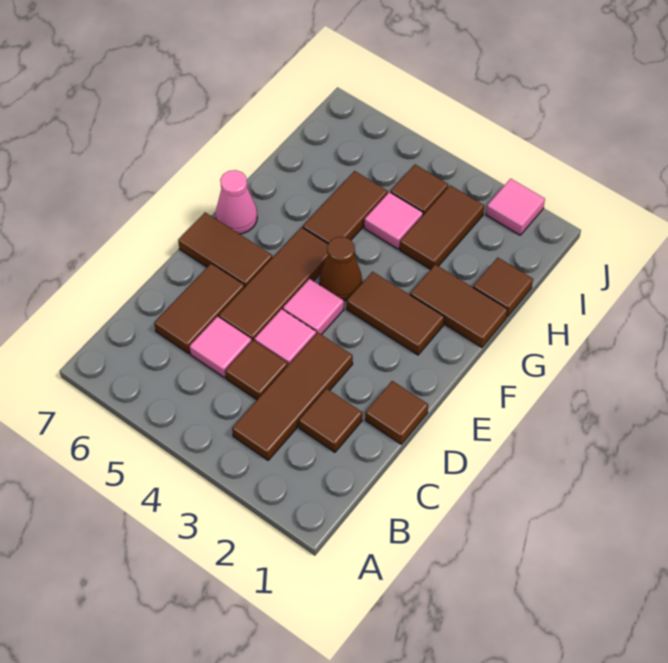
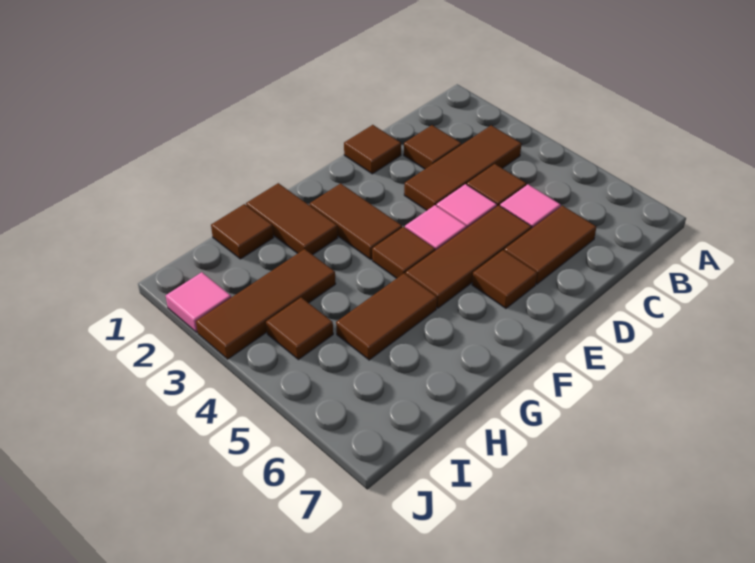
brown 1x2 tile [178,212,273,287] -> brown 1x1 tile [472,250,537,308]
brown 1x1 cone [319,237,362,301] -> brown 1x1 tile [372,227,435,278]
pink 1x1 cone [216,170,257,234] -> none
brown 1x2 tile [400,185,484,269] -> brown 1x3 tile [196,249,336,359]
pink 1x1 tile [364,192,423,249] -> none

